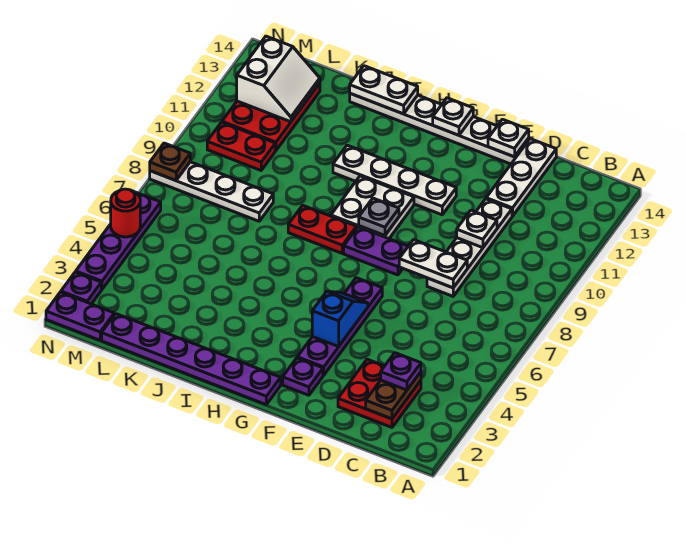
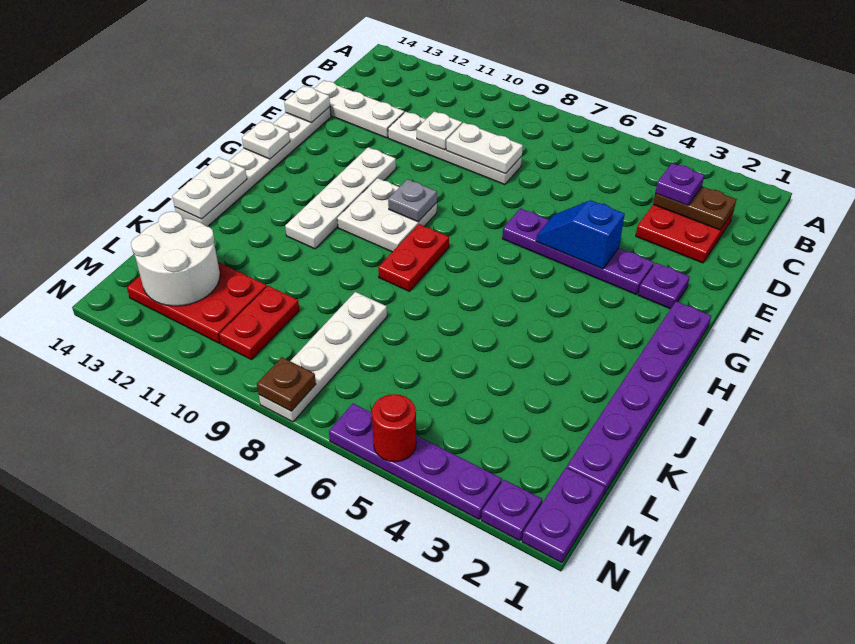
white 1x2 plate [399,240,467,288] -> white 1x2 plate turned to [446,122,523,174]
purple 1x2 plate [344,227,408,275] -> none
white 2x2 slope [237,36,320,122] -> white 2x2 round brick [131,211,220,306]

